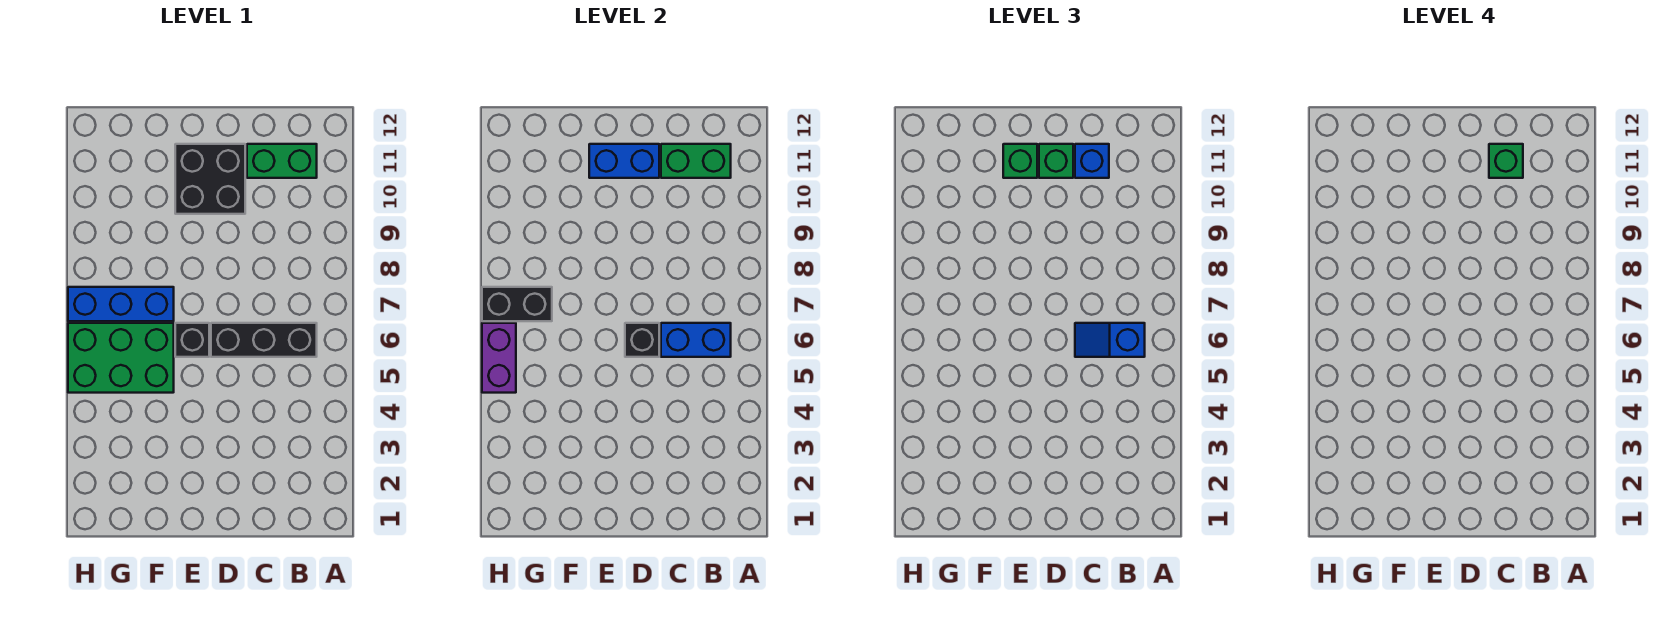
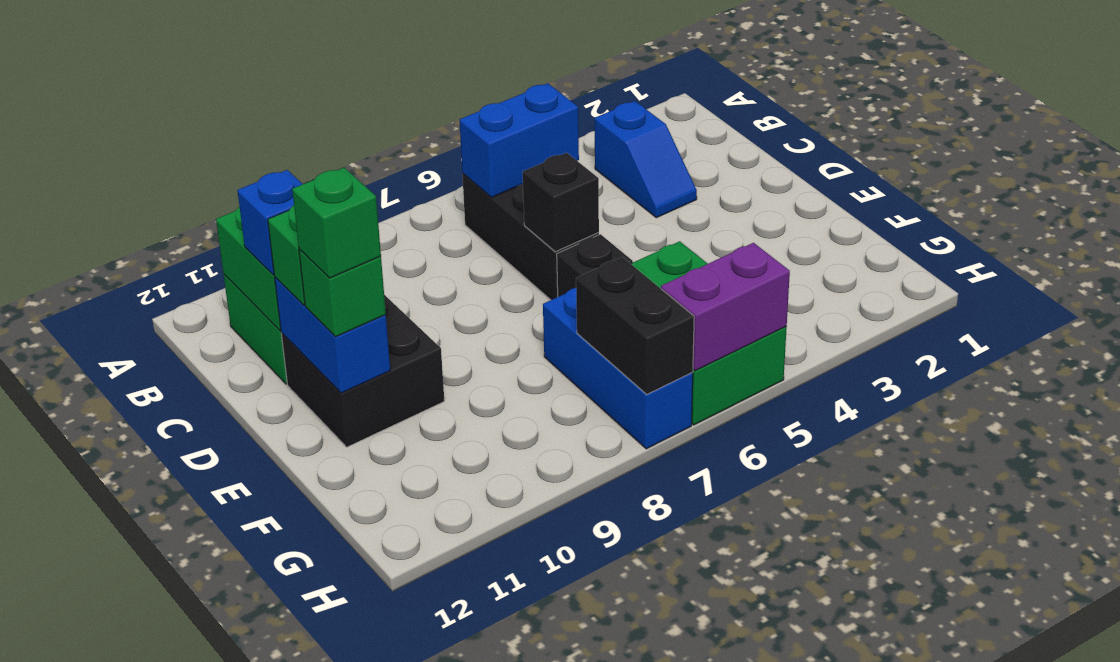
blue 1x2 brick [661,323,731,357] -> blue 1x2 brick turned to [460,83,579,197]
blue 1x2 slope [1075,323,1145,357] -> blue 1x2 slope moved to [595,101,697,218]
green 1x1 brick [1489,144,1523,178] -> green 1x1 brick moved to [292,168,381,278]

